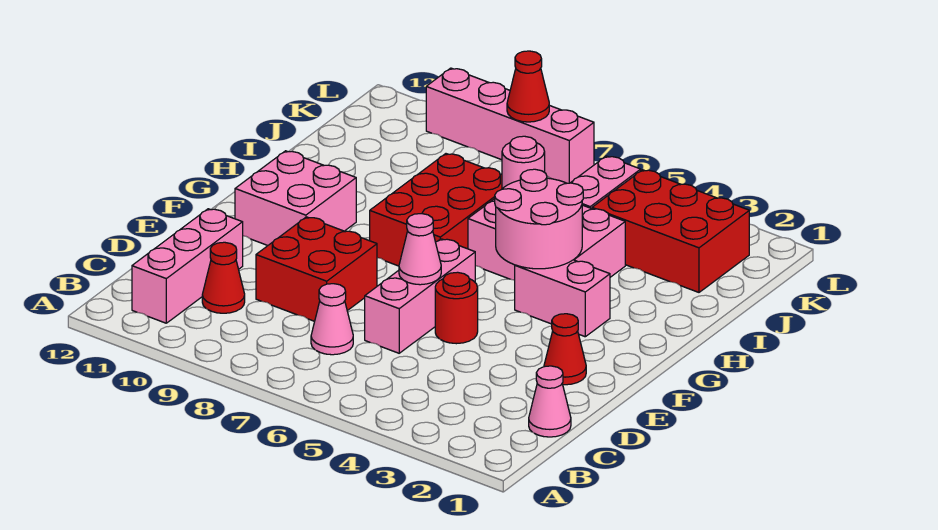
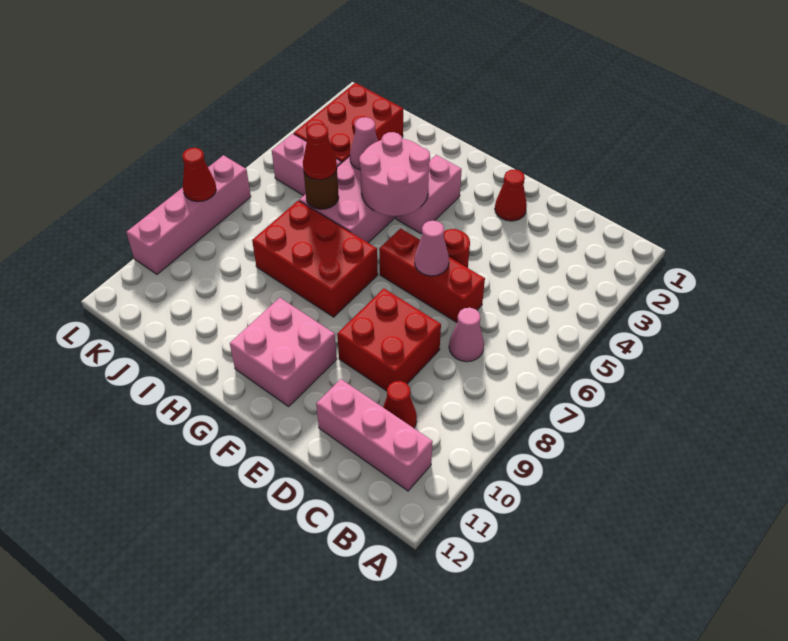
pink 1x1 cone [529,366,571,437] -> pink 1x1 cone moved to [350,117,378,170]
pink 1x3 brick [365,239,475,353] -> red 1x3 brick [379,228,485,322]
pink 1x1 round brick [502,136,545,189] -> brown 1x1 round brick [304,169,339,209]
none -> red 1x1 cone [303,123,337,180]

